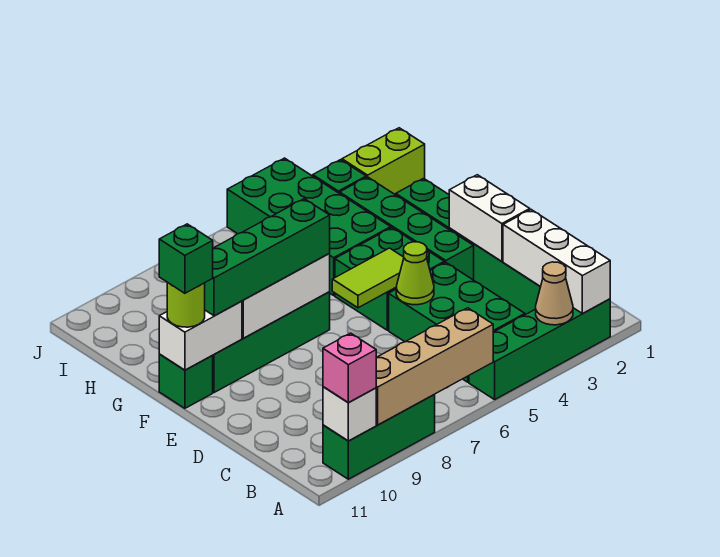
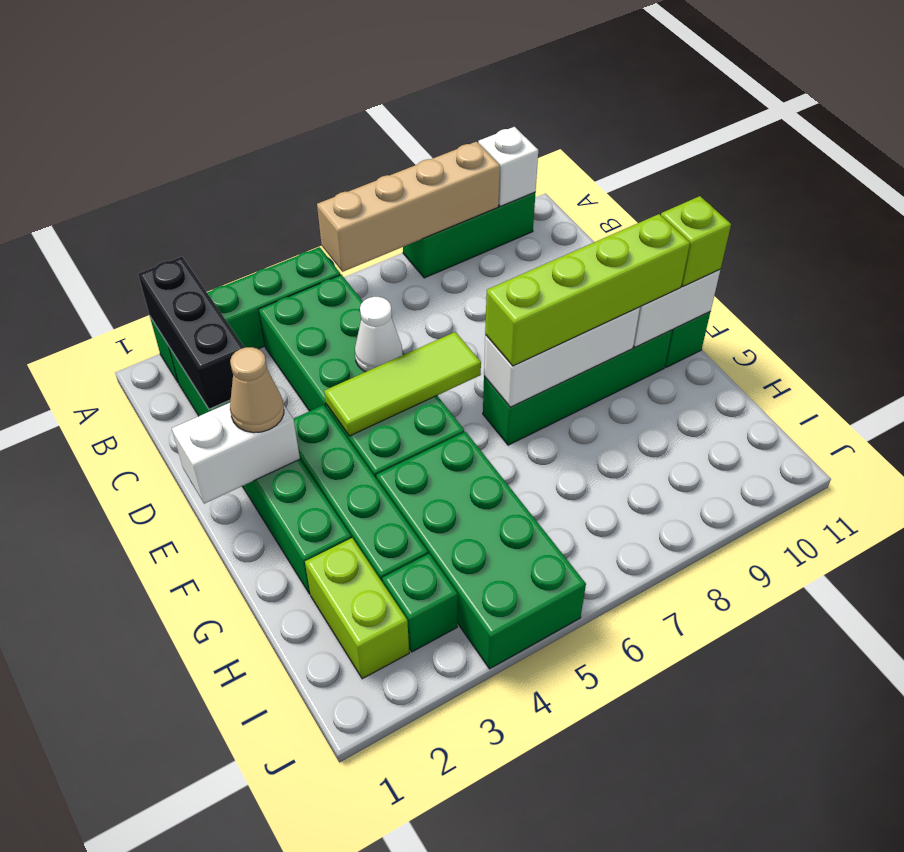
white 1x3 brick [503,210,610,313] -> black 1x3 brick [138,257,245,409]
tan 1x1 cone [536,262,573,325] -> tan 1x1 cone moved to [230,347,284,433]
pink 1x1 brick [323,333,377,403] -> none
white 1x2 brick [449,175,530,262] -> white 1x2 brick turned to [172,403,300,504]
lime 1x1 cone [396,242,434,305] -> white 1x1 cone [355,297,402,372]
lime 1x2 tile [332,248,404,308] -> lime 1x3 tile [324,332,481,436]
green 1x4 brick [205,199,330,316] -> lime 1x4 brick [485,214,690,366]
lime 1x1 round brick [167,282,205,327] -> lime 1x1 brick [661,196,731,287]
green 1x1 brick [159,224,213,293] -> none
lime 1x2 brick [342,128,425,195] -> lime 1x2 brick turned to [305,538,409,679]

